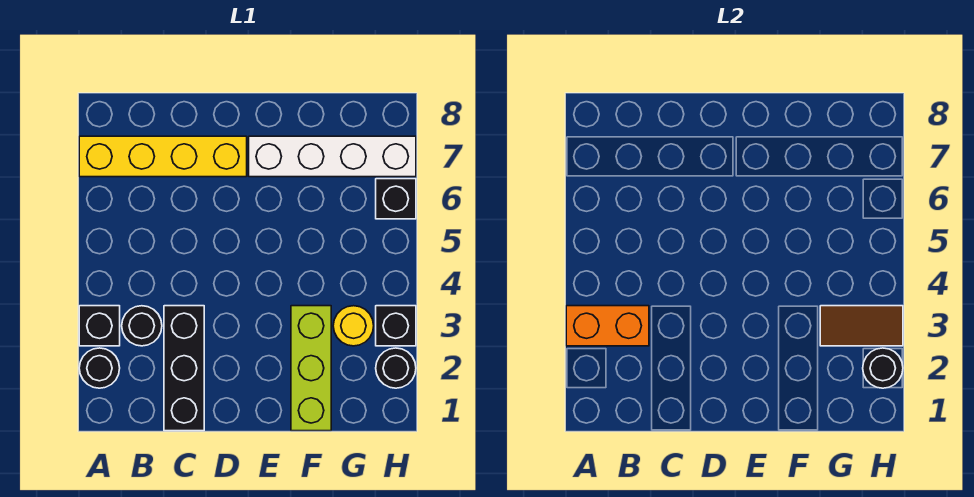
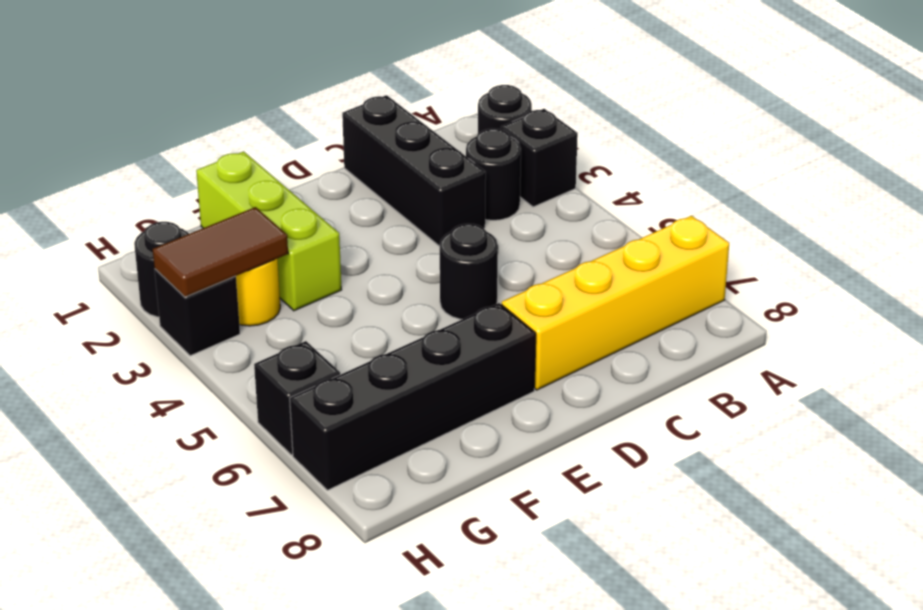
orange 1x2 brick [566,306,649,346] -> none
white 1x4 brick [249,136,416,177] -> black 1x4 brick [290,303,536,490]
black 1x1 round brick [863,348,903,388] -> black 1x1 round brick moved to [440,224,498,319]

